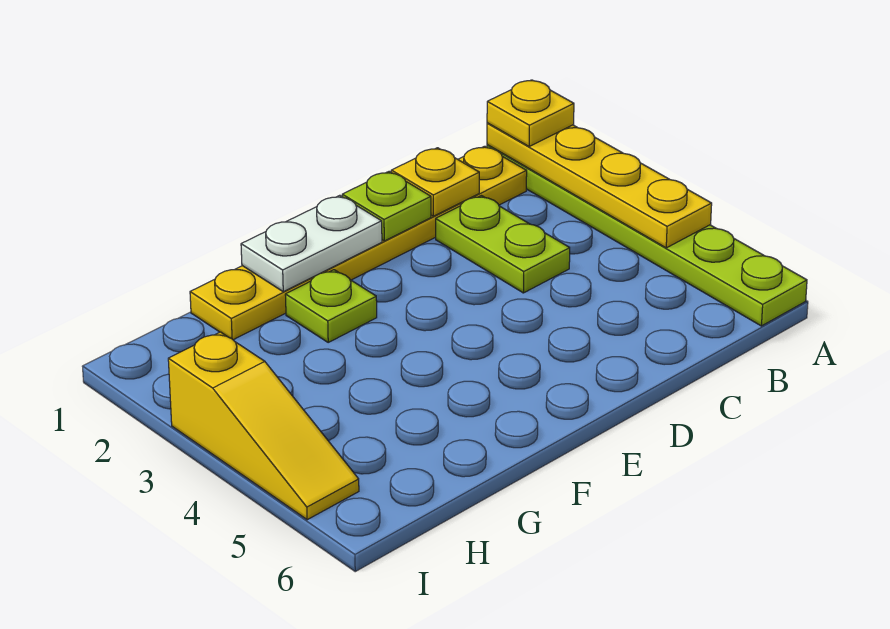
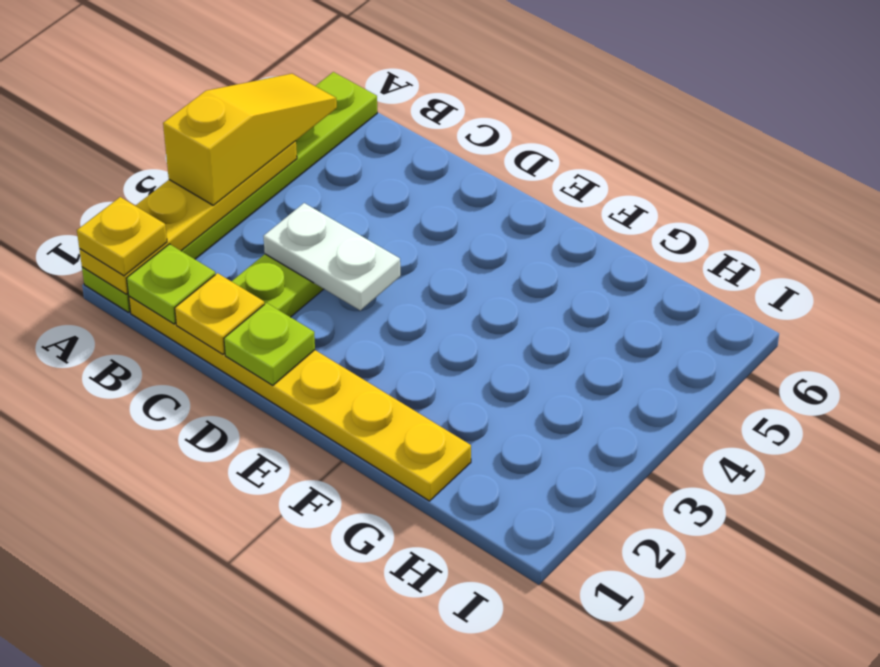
white 1x2 plate [241,195,382,292] -> white 1x2 plate moved to [263,203,400,310]
lime 1x1 plate [285,270,377,342] -> lime 1x1 plate moved to [127,244,215,324]
yellow 1x3 slope [168,332,359,520] -> yellow 1x3 slope moved to [163,74,337,205]

